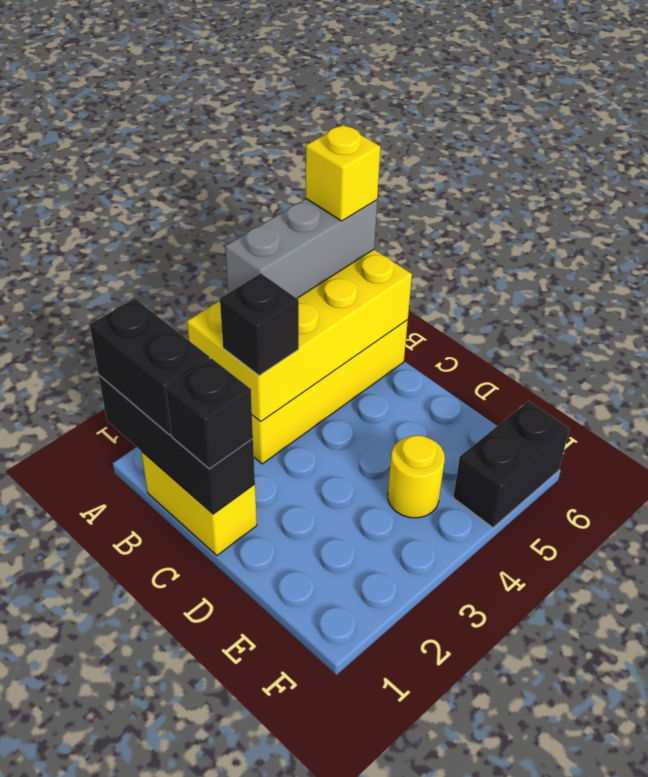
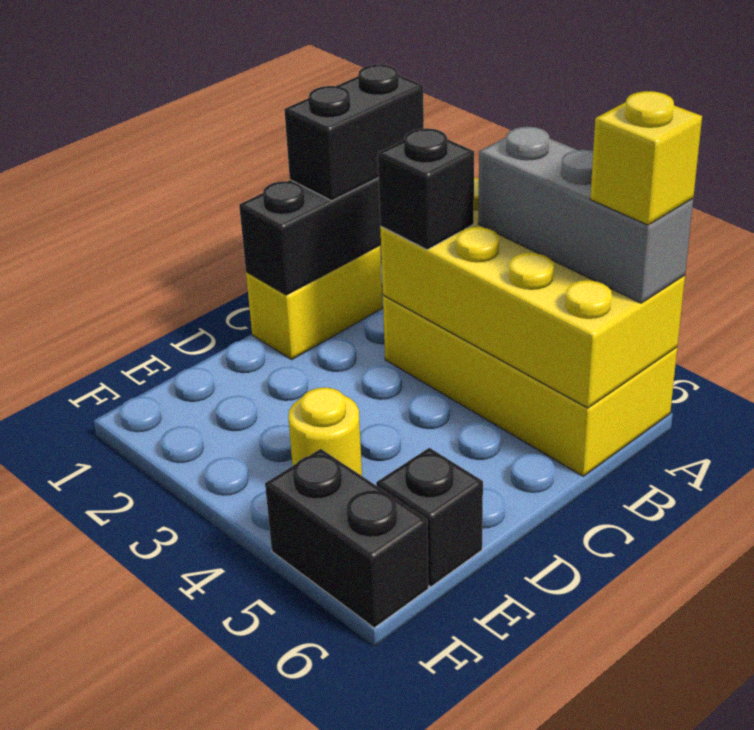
black 1x1 brick [166,358,253,469] -> black 1x1 brick moved to [376,448,483,587]

